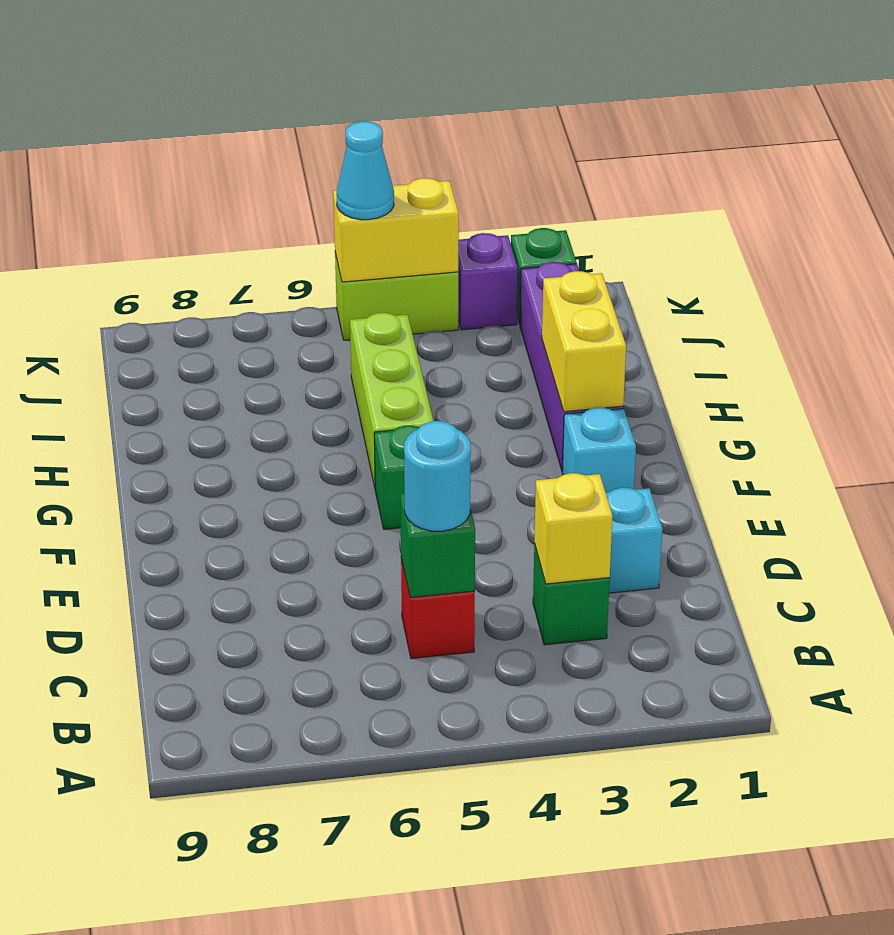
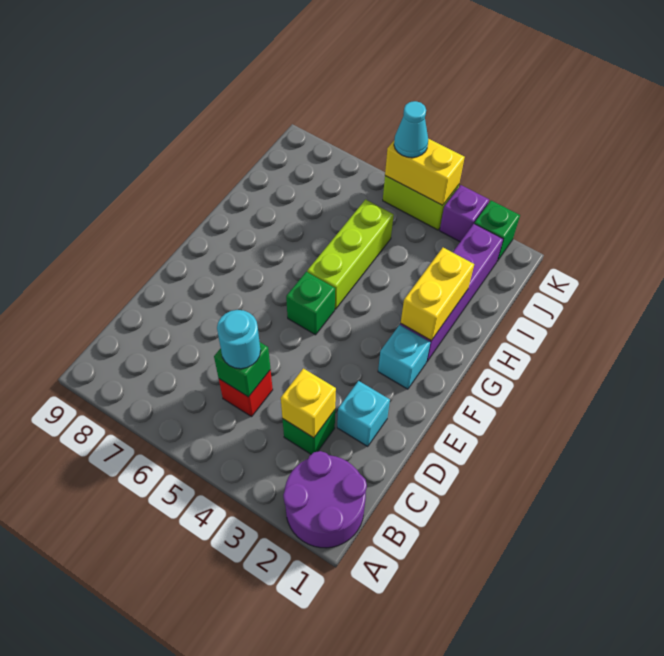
none -> purple 2x2 round brick [283,451,367,548]

